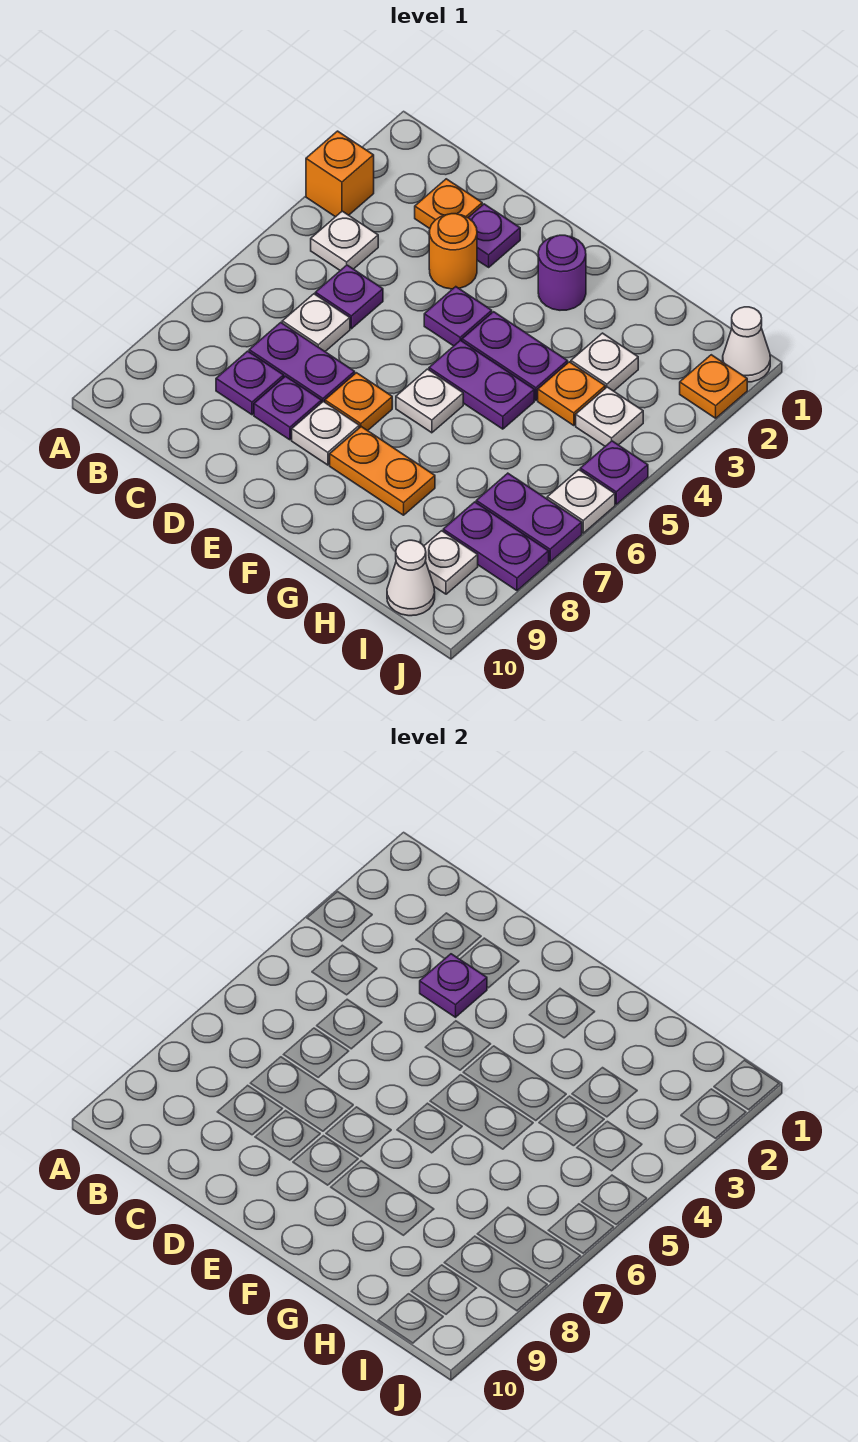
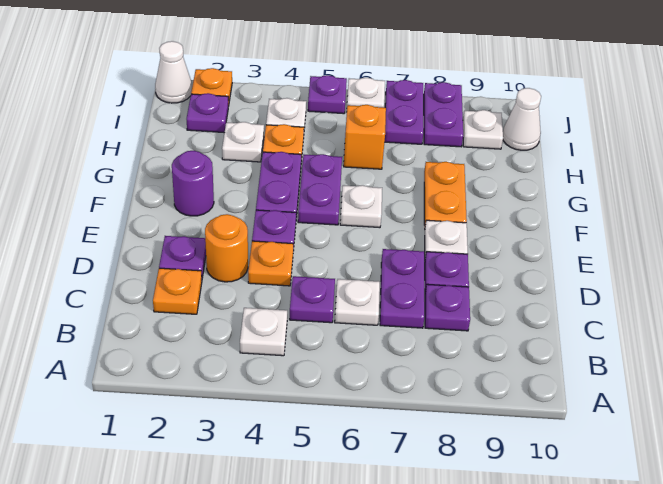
orange 1x1 brick [306,131,374,217] -> orange 1x1 brick moved to [344,105,386,169]
purple 1x1 plate [420,954,487,1017] -> purple 1x1 plate moved to [187,93,228,133]
orange 1x1 plate [325,373,392,431] -> orange 1x1 plate moved to [248,241,293,286]

